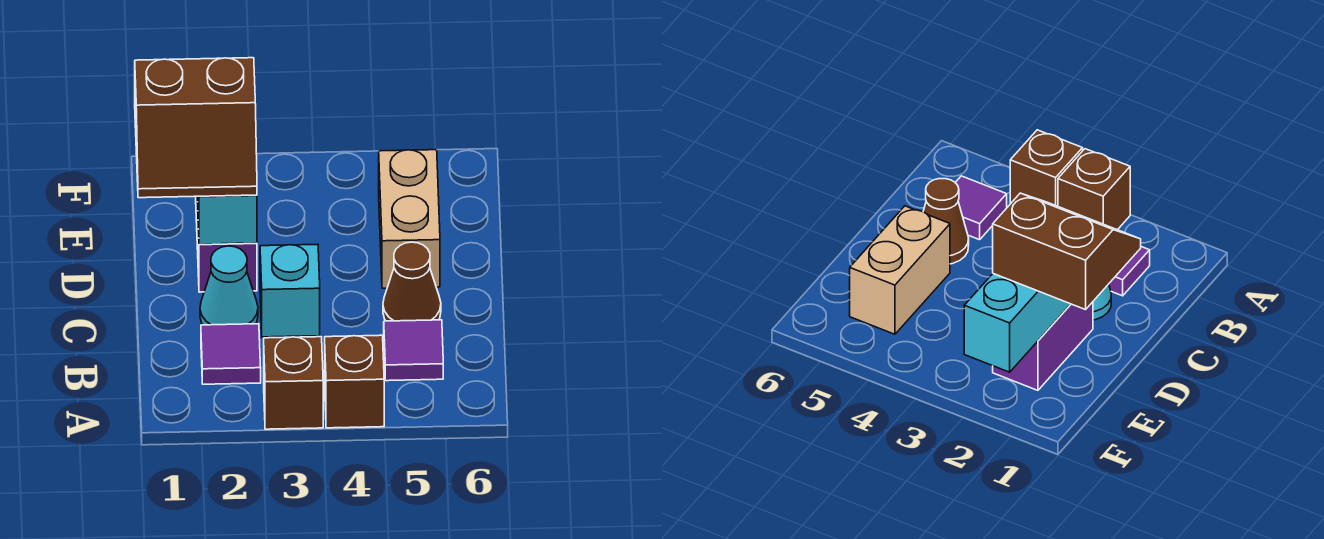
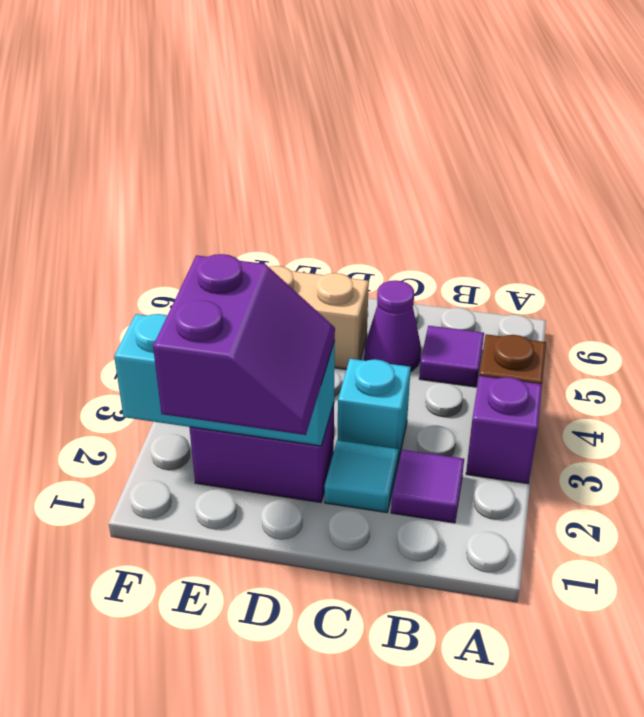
brown 1x1 brick [264,337,323,429] -> purple 1x1 brick [466,376,542,484]
cyan 1x1 cone [200,246,258,325] -> cyan 1x1 tile [325,440,399,513]
brown 1x1 cone [383,242,441,321] -> purple 1x1 cone [365,280,421,371]
brown 2x2 slope [135,58,257,198] -> purple 2x2 slope [153,254,335,435]

